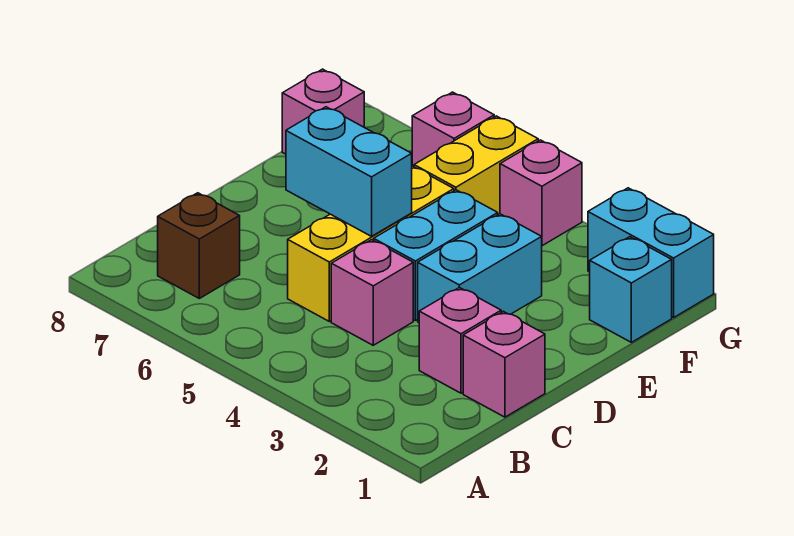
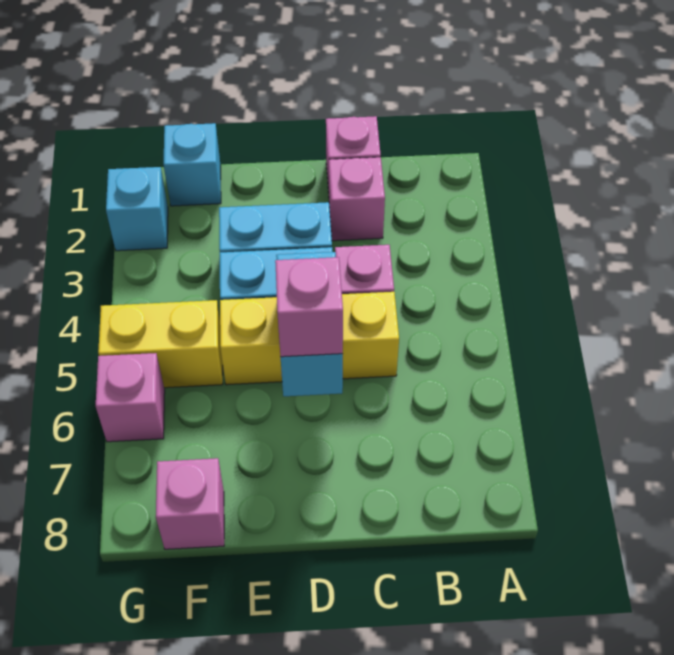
brown 1x1 brick [158,193,240,298] -> none
cyan 1x2 brick [588,188,714,317] -> cyan 1x1 brick [106,167,168,251]
pink 1x1 brick [500,140,582,246] -> pink 1x1 brick moved to [275,257,343,357]

